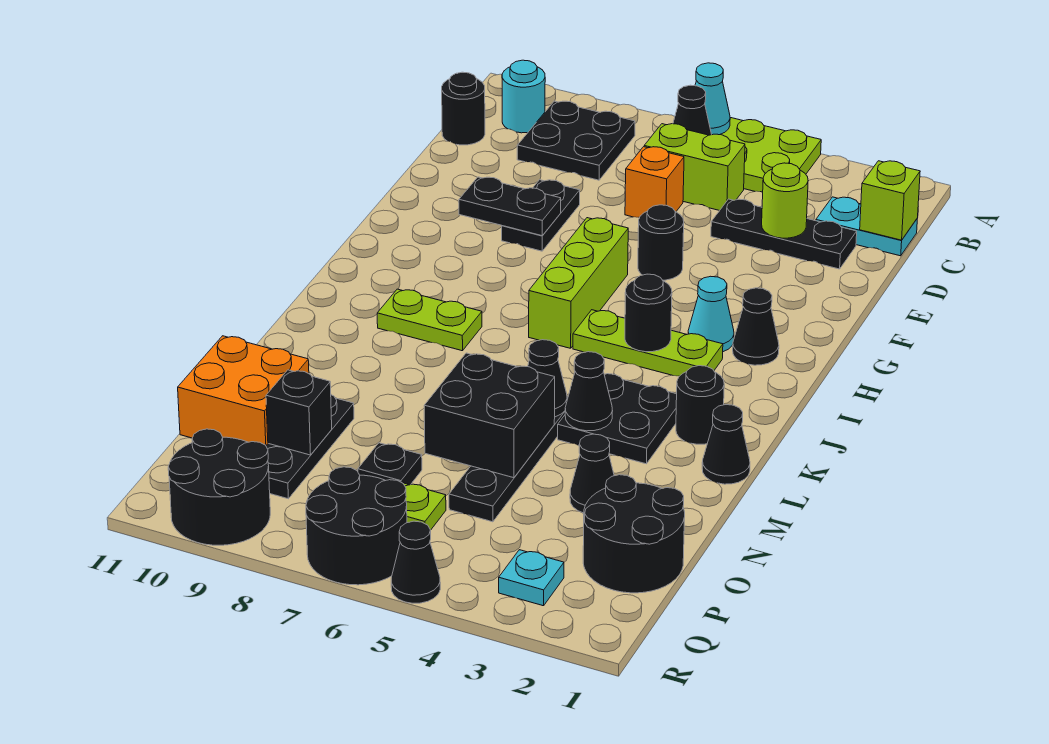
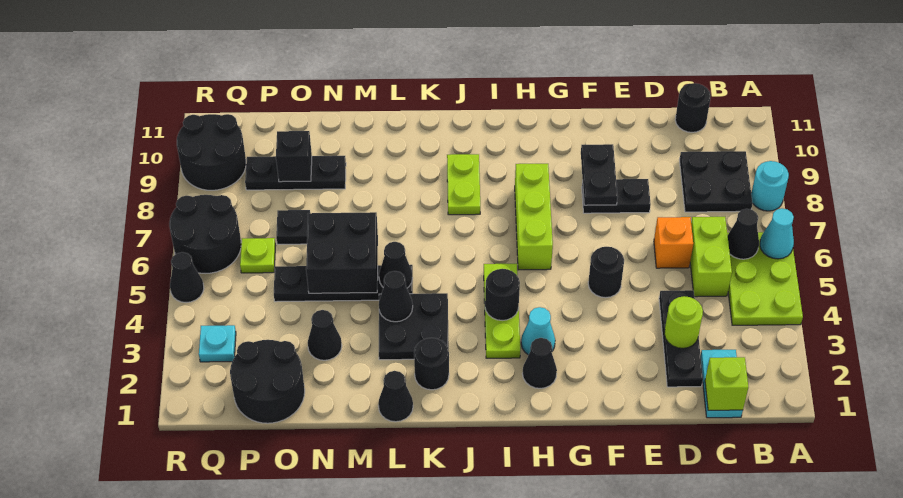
cyan 1x1 round brick [502,60,545,133] -> cyan 1x1 round brick moved to [751,161,789,211]
lime 1x3 brick [529,218,628,348] -> lime 1x3 brick turned to [515,164,553,270]
orange 2x2 brick [178,336,309,446] -> none

